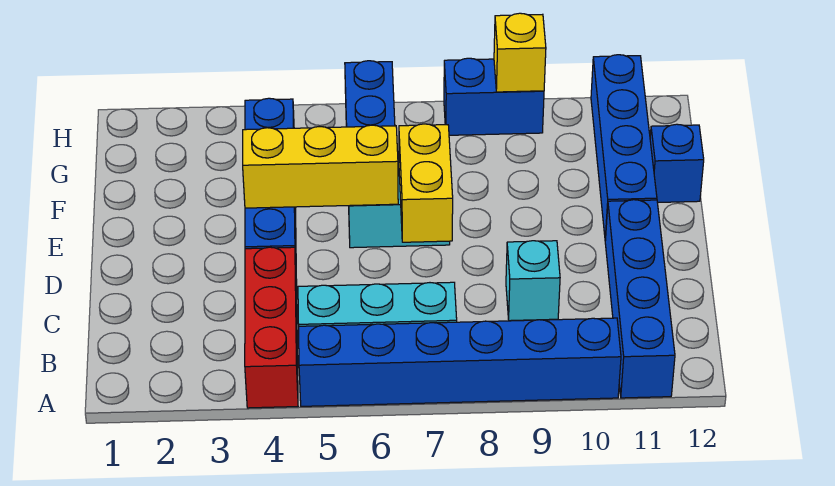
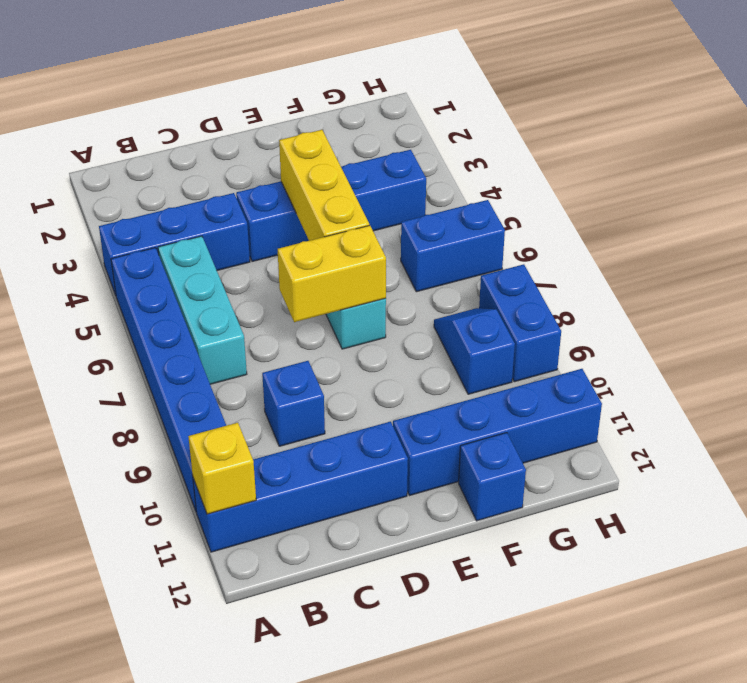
red 1x3 brick [245,247,298,408] -> blue 1x3 brick [99,193,250,295]
cyan 1x1 brick [506,241,560,321] -> blue 1x1 brick [262,361,325,446]
none -> blue 1x2 slope [434,308,515,394]
yellow 1x1 brick [494,13,546,92] -> yellow 1x1 brick moved to [188,423,256,514]

